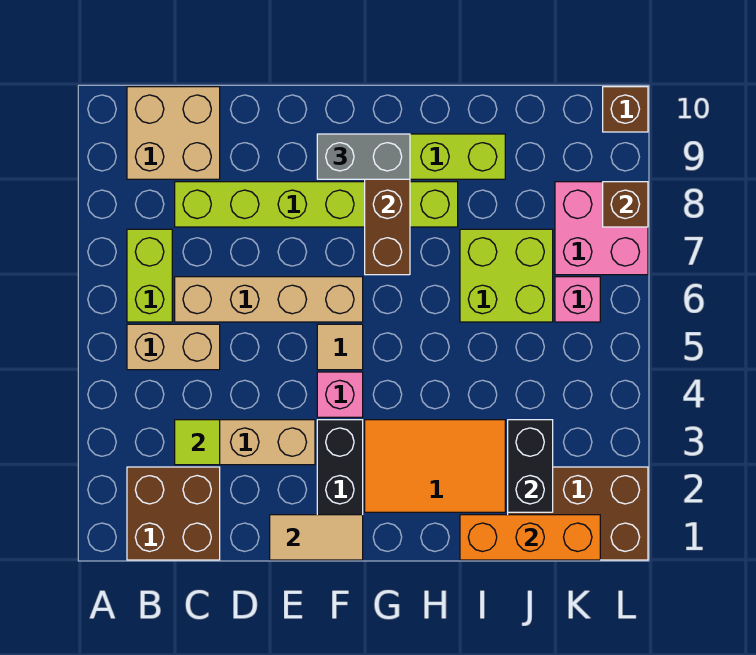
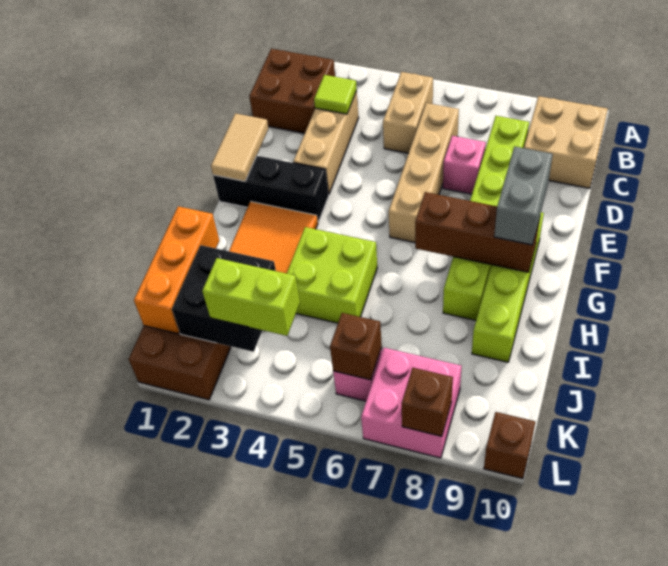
lime 1x2 brick [127,229,172,322] -> lime 1x2 brick moved to [202,258,300,336]
pink 1x1 brick [317,372,363,417] -> pink 1x1 brick moved to [443,136,486,194]
tan 1x1 tile [317,324,363,370] -> none
lime 2x2 brick [460,229,553,322] -> lime 2x2 brick moved to [287,227,377,323]
black 1x2 brick [508,420,553,512] -> black 2x2 brick [172,245,276,352]
none -> brown 1x1 brick [330,313,382,380]

